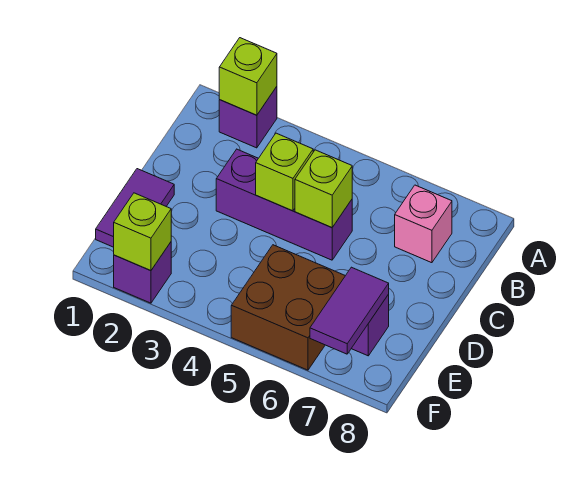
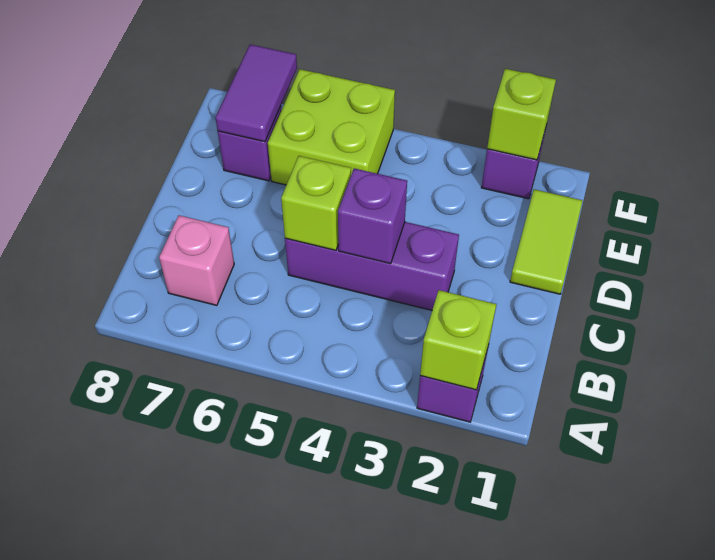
lime 1x1 brick [256,133,313,211] -> purple 1x1 brick [338,168,407,264]
purple 1x2 tile [96,169,174,247] -> lime 1x2 tile [510,189,582,294]
brown 2x2 brick [231,245,345,370] -> lime 2x2 brick [268,69,395,185]

